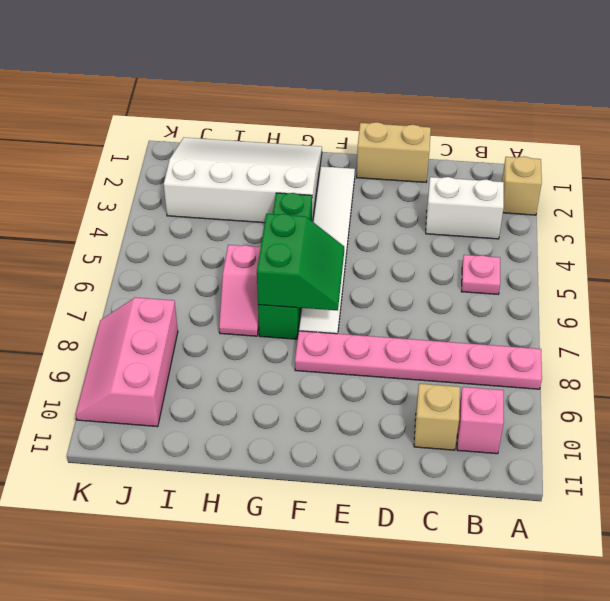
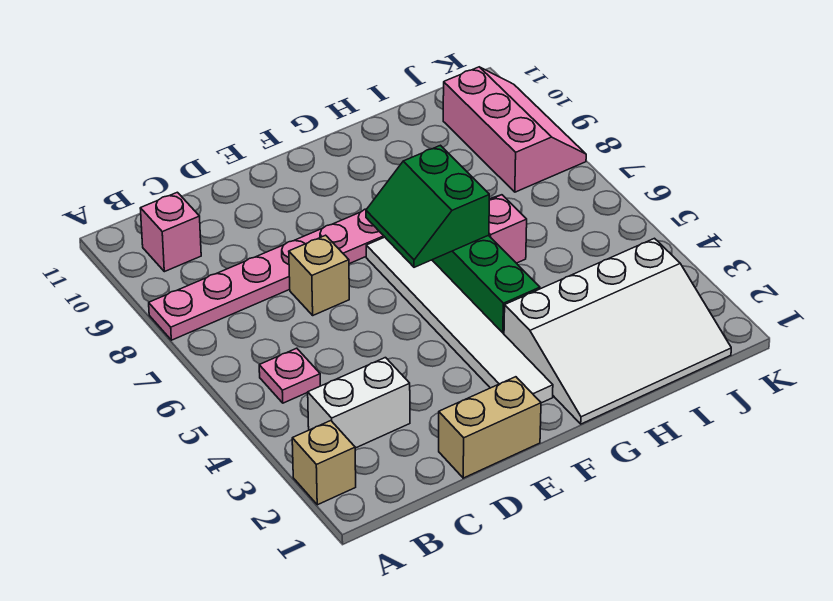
tan 1x1 brick [414,384,460,450] -> tan 1x1 brick moved to [289,235,349,315]

